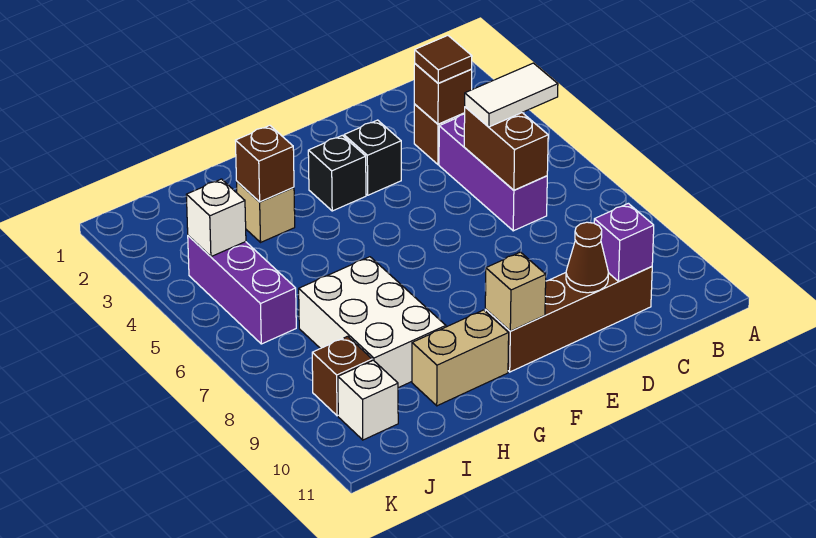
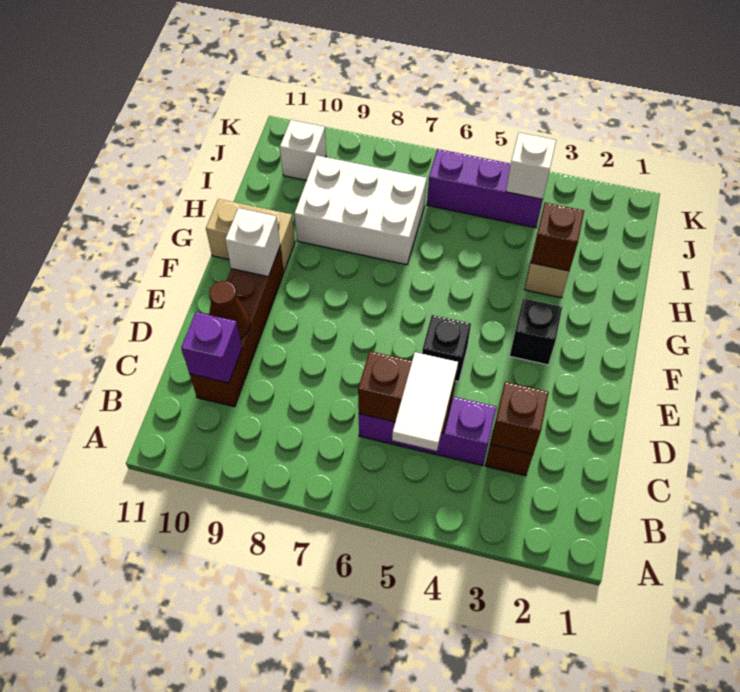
brown 1x1 tile [415,36,472,83] -> none
black 1x1 brick [344,120,401,195] -> black 1x1 brick moved to [422,315,471,382]
tan 1x1 brick [485,252,546,331] -> white 1x1 brick [225,208,280,277]
tan 1x2 brick [412,310,509,406] -> tan 1x2 brick turned to [206,199,295,271]
brown 1x1 brick [312,336,372,416] -> none

